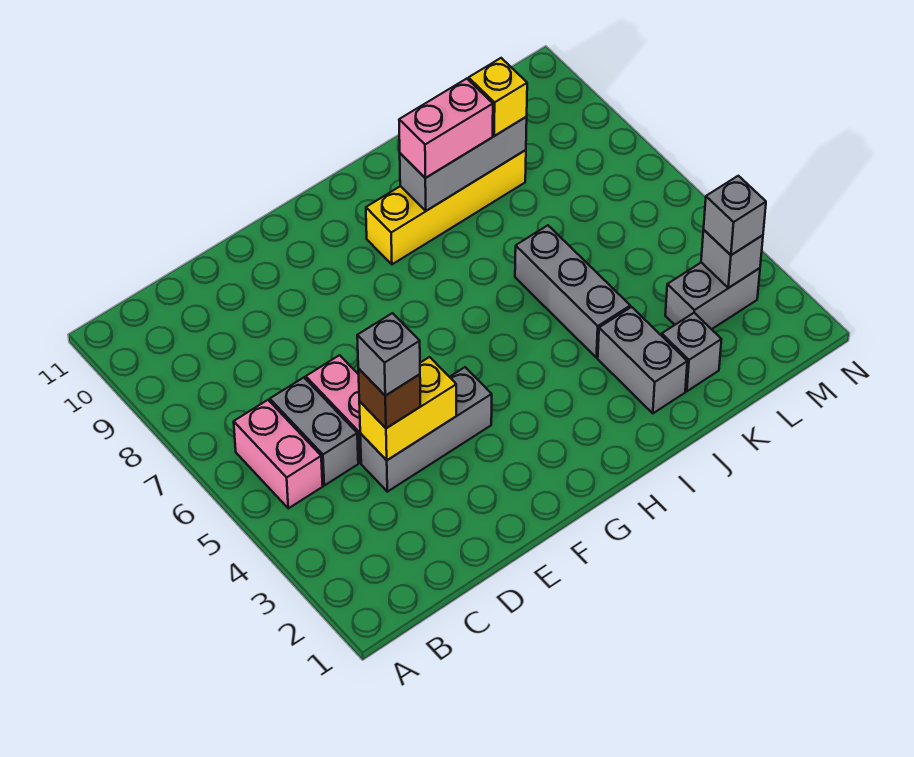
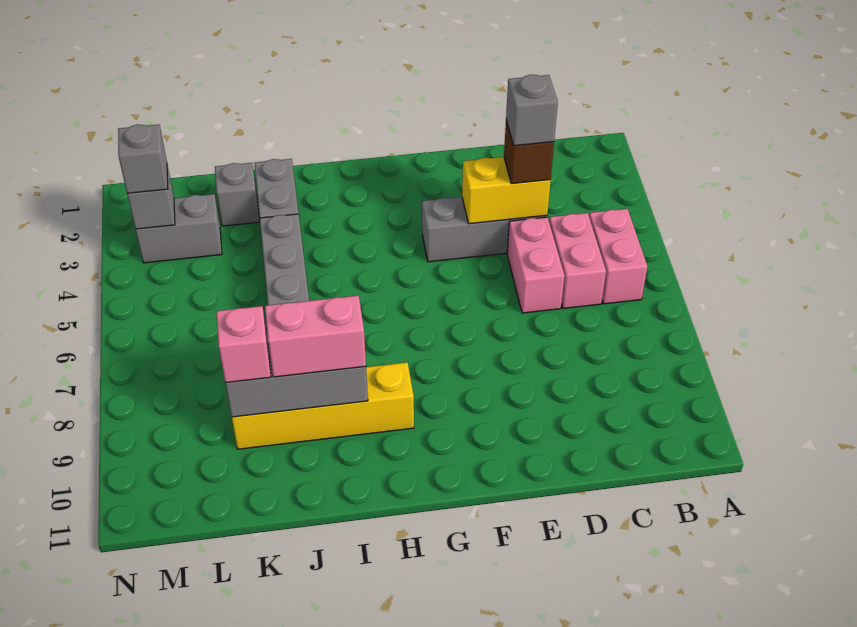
grey 1x2 brick [270,378,358,485] -> pink 1x2 brick [549,213,606,308]
yellow 1x1 brick [469,58,527,136] -> pink 1x1 brick [216,306,271,383]

